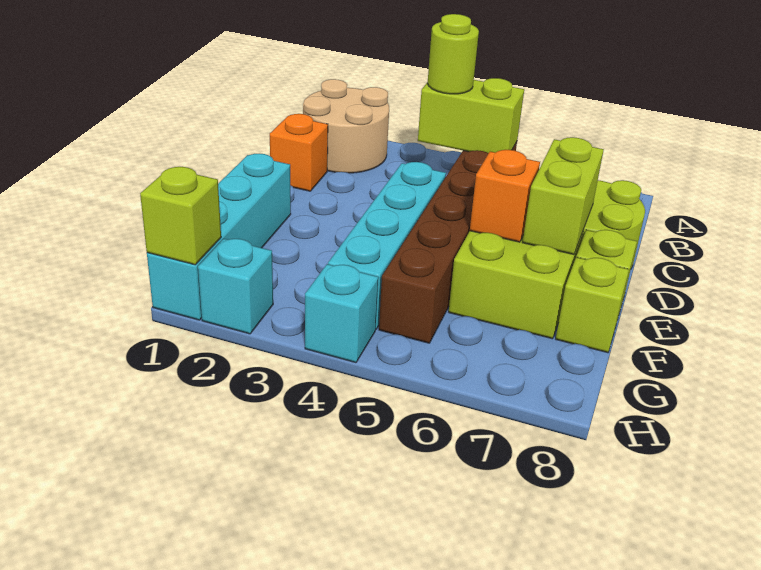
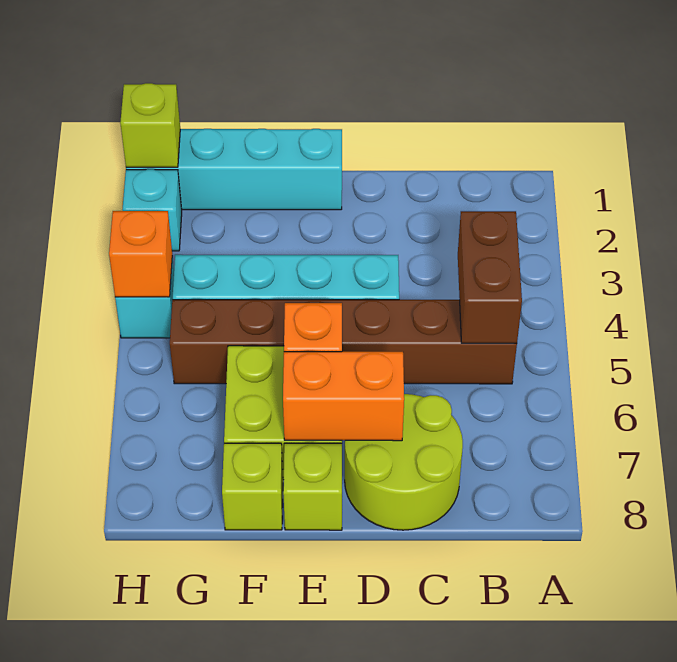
tan 2x2 round brick [303,79,389,173] -> none
lime 1x2 brick [418,78,524,153] -> brown 1x2 brick [458,211,522,343]
lime 1x1 round brick [428,14,479,94] -> none
orange 1x1 brick [270,114,328,191] -> orange 1x1 brick moved to [109,211,172,297]
lime 1x2 brick [522,137,604,254] -> orange 1x2 brick [283,352,404,441]

